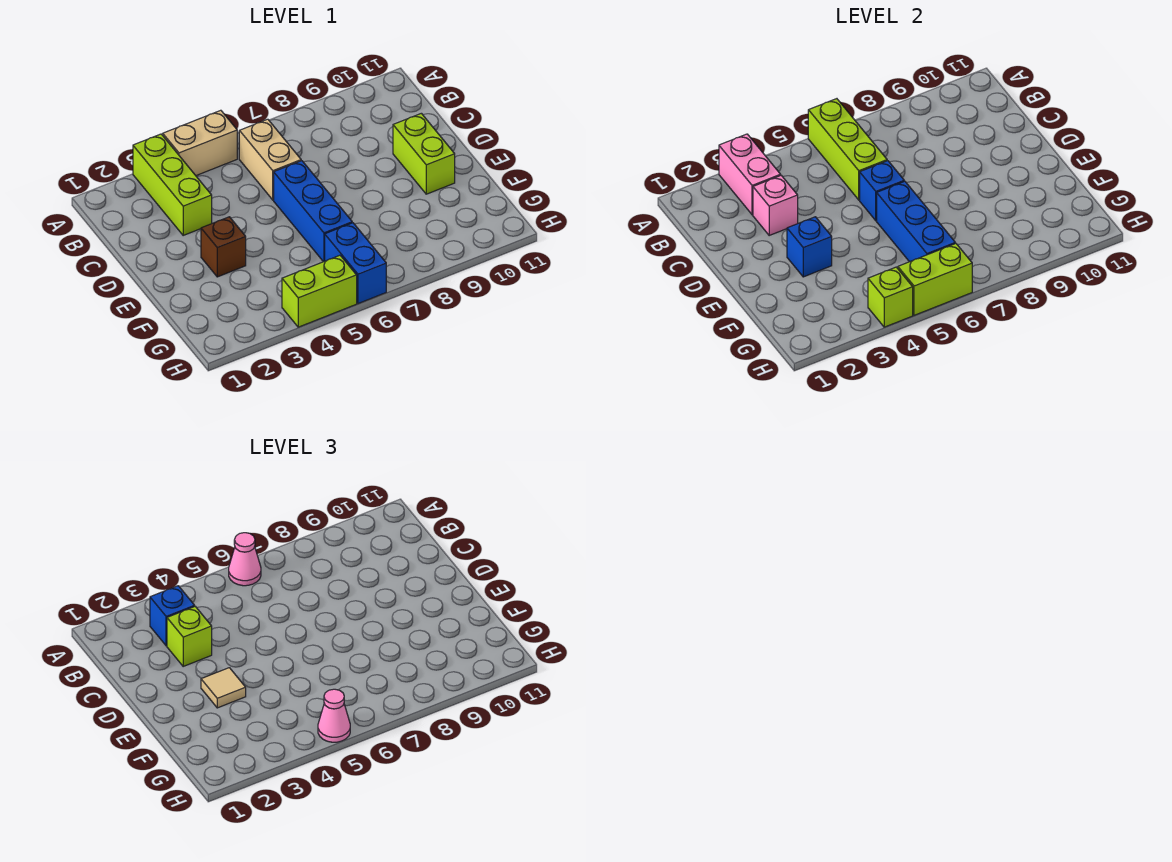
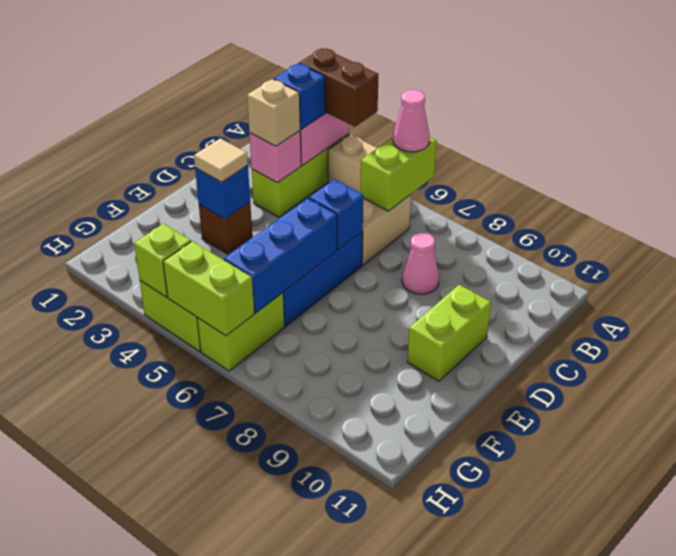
none -> brown 1x2 brick [299,48,379,127]
lime 1x3 brick [808,99,887,200] -> lime 1x2 brick [360,137,437,211]
lime 1x1 brick [167,606,212,666] -> tan 1x1 brick [247,79,300,146]
blue 1x2 brick [325,223,386,304] -> lime 1x2 brick [197,293,284,371]
pink 1x1 cone [318,689,350,742] -> pink 1x1 cone moved to [402,233,439,294]

